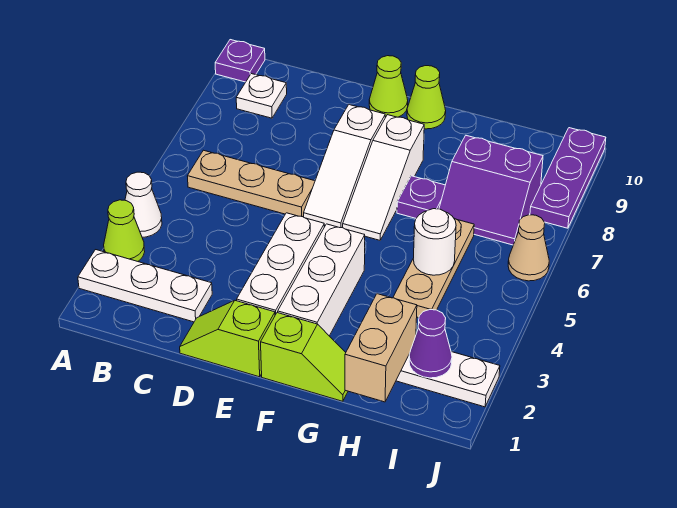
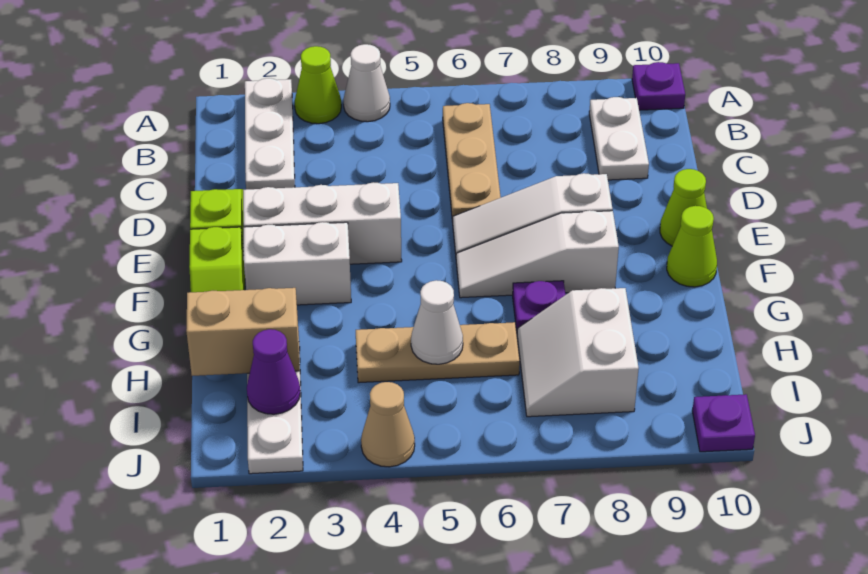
white 1x1 plate [236,74,287,118] -> white 1x2 plate [589,97,649,180]
white 1x3 brick [278,224,365,336] -> white 1x2 brick [243,222,351,305]
white 1x1 round brick [413,209,456,275] -> white 1x1 cone [411,280,463,364]
purple 2x2 slope [439,136,543,245] -> white 2x2 slope [517,288,639,417]
tan 1x1 cone [508,215,549,281] -> tan 1x1 cone moved to [361,382,415,467]
purple 1x3 plate [530,128,606,228] -> purple 1x1 plate [692,394,755,452]

